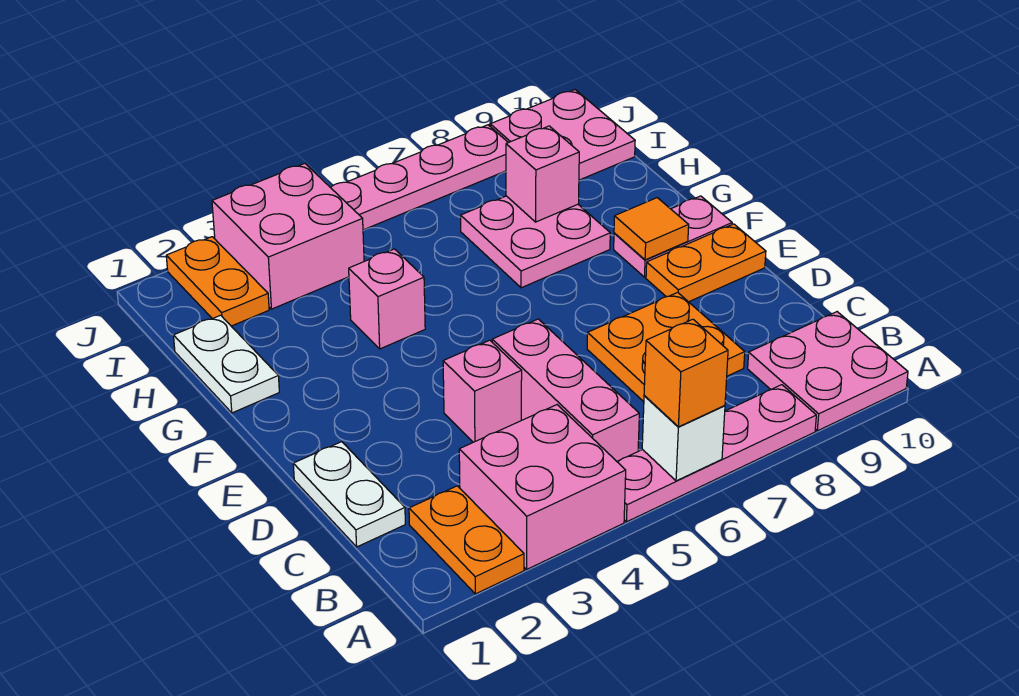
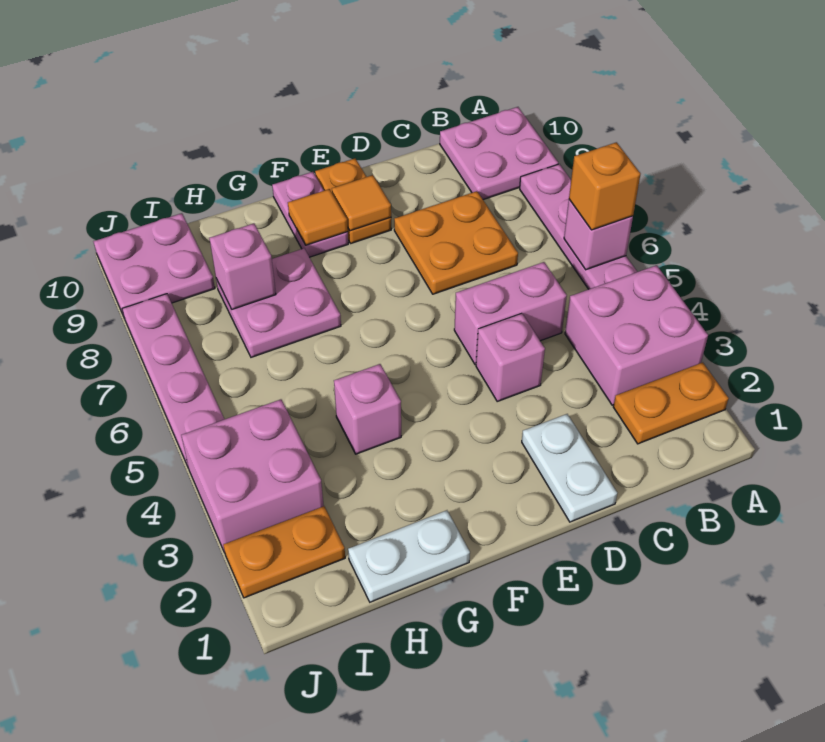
white 1x1 brick [642,396,725,481] -> pink 1x1 brick [564,200,633,270]
pink 1x3 brick [492,319,639,461] -> pink 1x2 brick [454,262,567,364]
white 1x2 plate [293,442,405,547] -> white 1x2 plate turned to [522,414,617,522]
none -> orange 1x1 tile [332,175,391,231]

